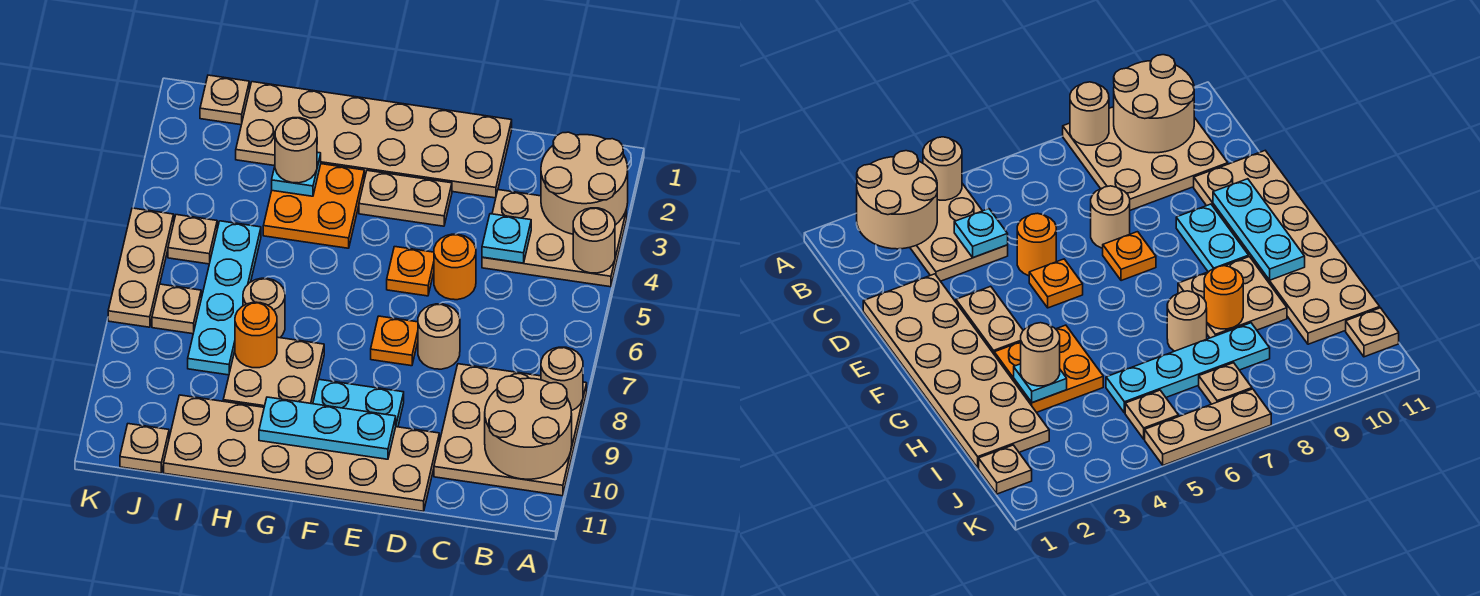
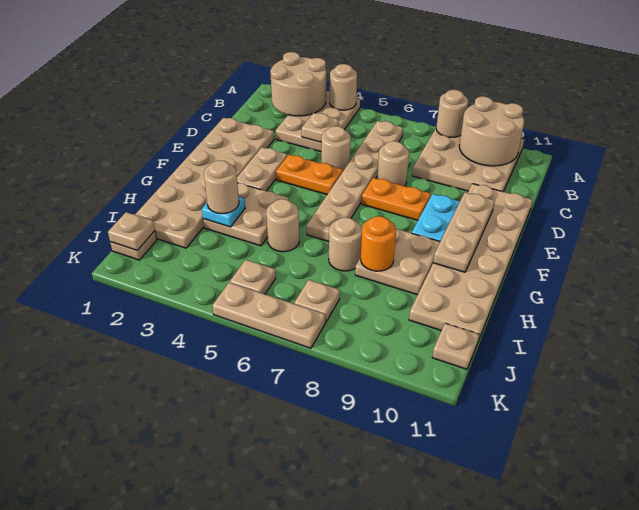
none -> tan 1x6 plate [307,121,403,241]
cyan 1x1 plate [482,214,531,263] -> tan 1x1 plate [302,113,339,142]
orange 1x1 round brick [434,234,476,300] -> tan 1x1 round brick [321,126,351,171]
orange 1x1 plate [387,247,434,296] -> orange 1x2 plate [276,155,343,194]
orange 1x1 plate [371,316,418,366] -> orange 1x2 plate [362,178,431,220]
cyan 1x3 plate [259,397,396,459] -> tan 1x3 plate [433,192,495,272]
orange 2x2 plate [263,164,364,248] -> tan 2x2 plate [203,183,289,246]
none -> tan 1x1 round brick [266,199,299,252]
cyan 1x4 plate [188,221,261,375] -> none
none -> tan 1x1 plate [108,212,155,251]

